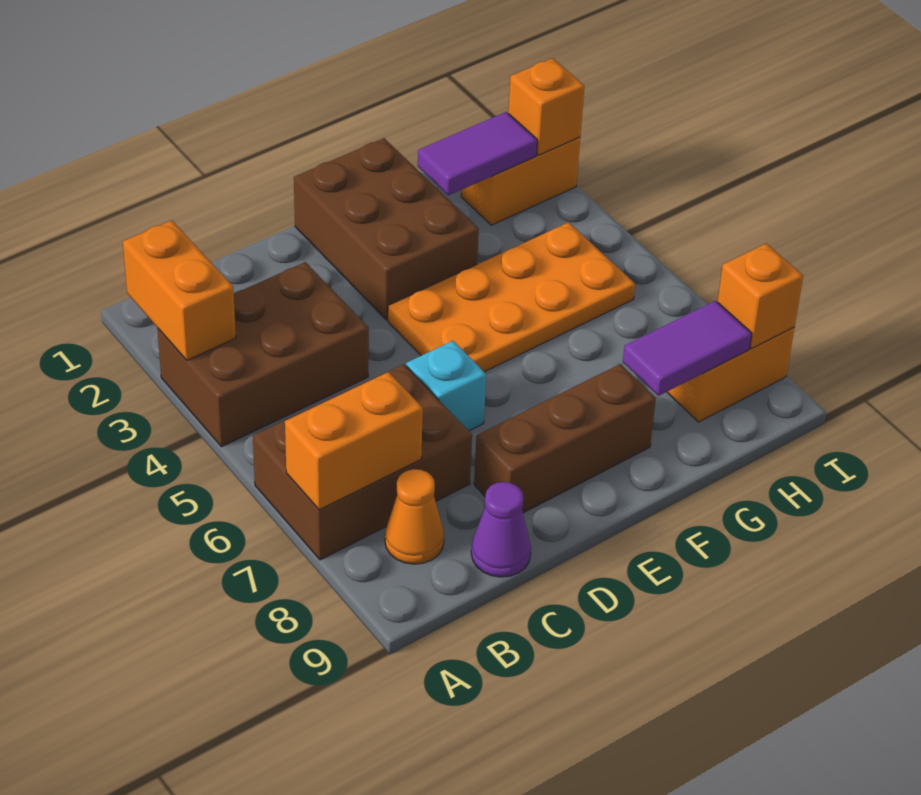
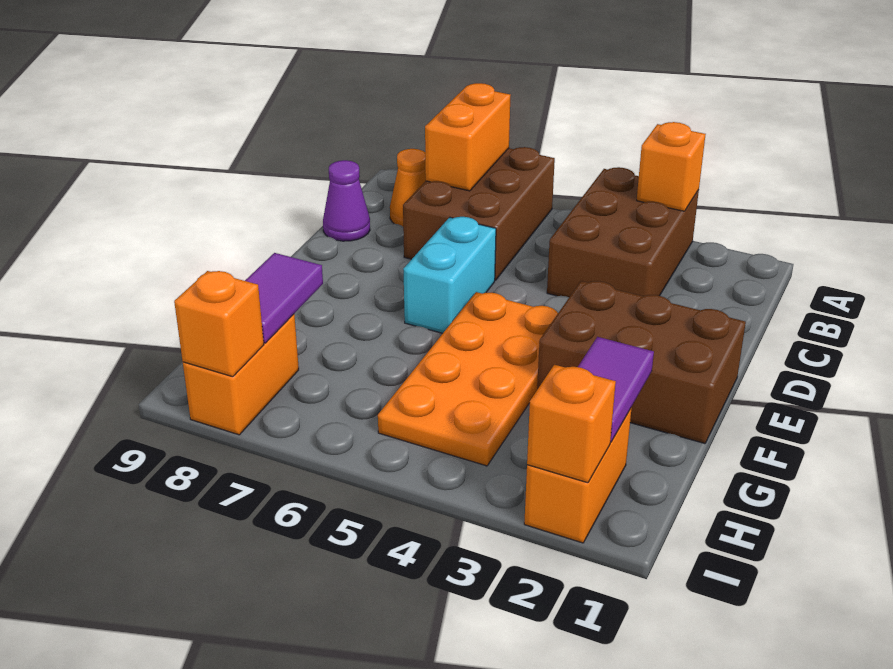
orange 1x2 brick [123,220,236,360] -> orange 1x1 brick [637,122,706,211]
cyan 1x1 brick [406,341,486,431] -> cyan 1x2 brick [403,217,496,333]
brown 1x3 brick [474,364,656,513] -> none

